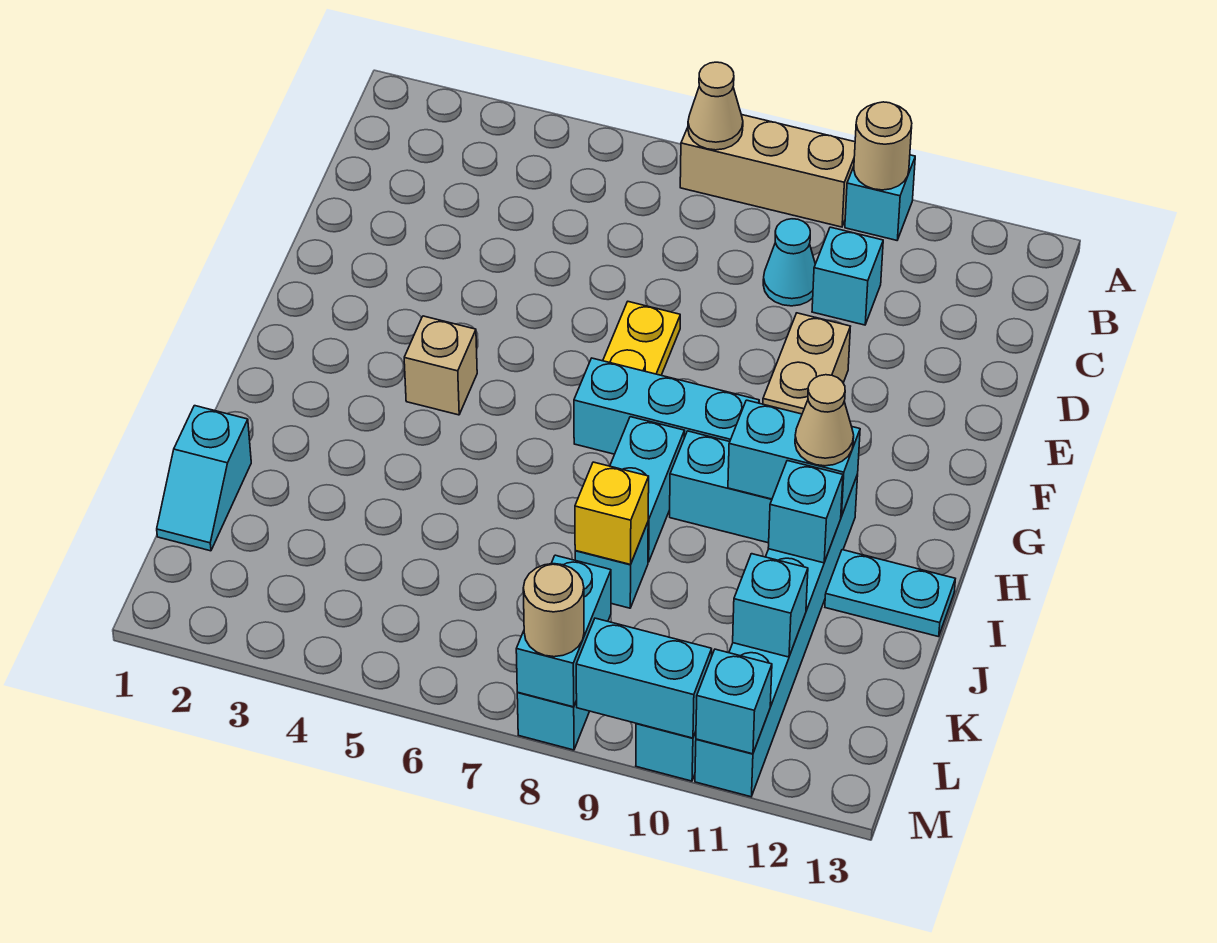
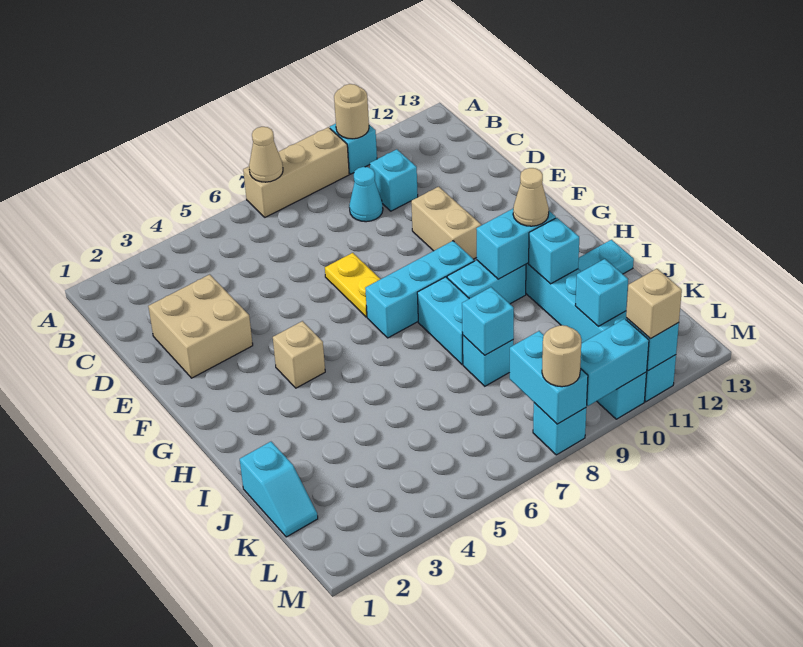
none -> tan 2x2 brick [148,274,253,378]
yellow 1x1 brick [575,462,649,565] -> cyan 1x1 brick [462,287,514,355]
none -> tan 1x1 brick [626,269,682,338]

